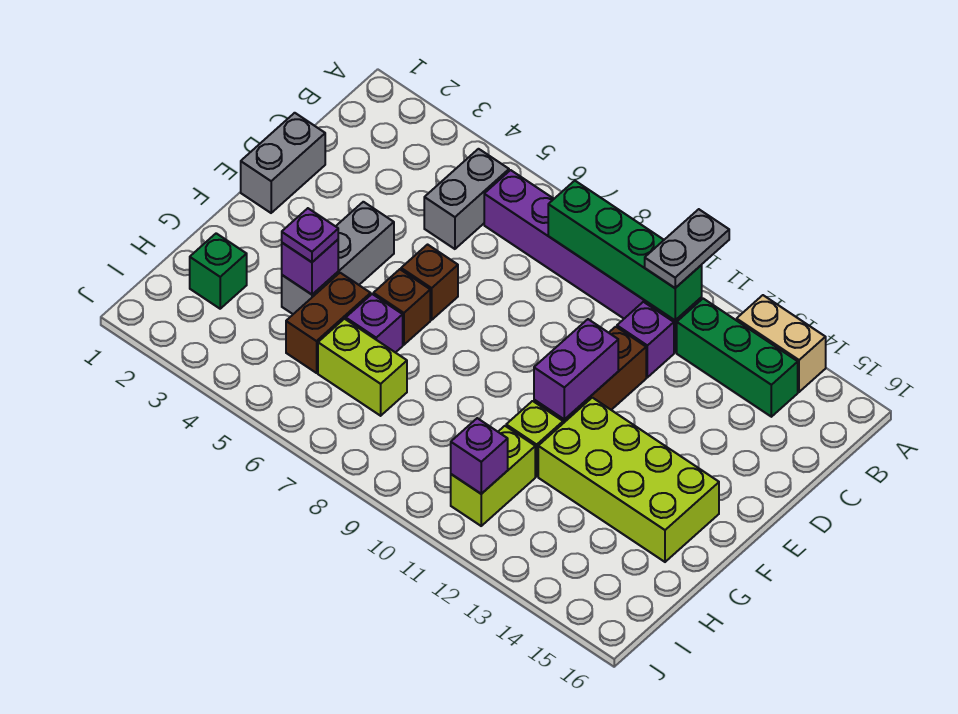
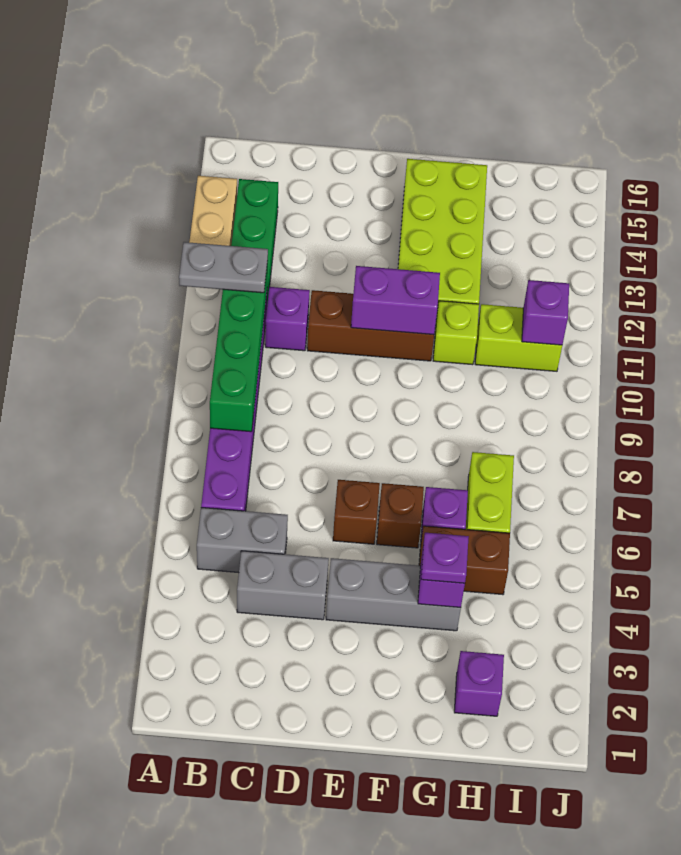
grey 1x2 brick [241,113,325,213] -> grey 1x2 brick moved to [237,551,329,620]
green 1x1 brick [190,233,247,309] -> purple 1x1 brick [454,651,504,716]

